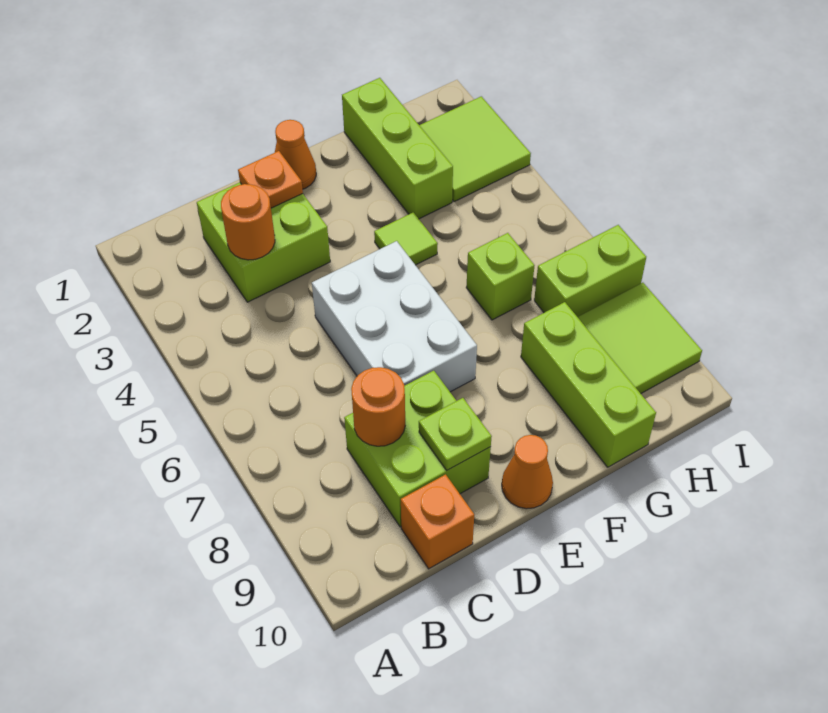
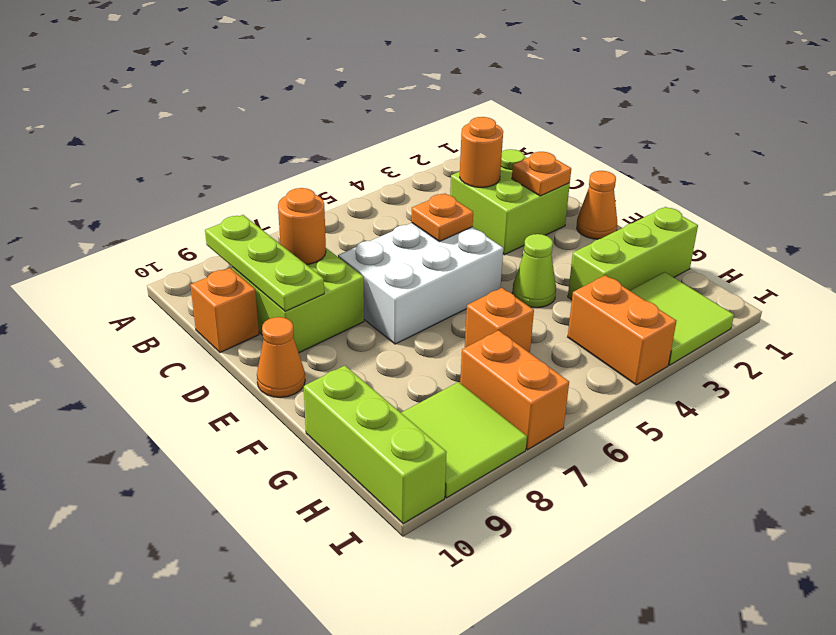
none -> orange 1x1 plate [411,194,473,242]
lime 1x1 plate [419,398,492,470] -> lime 1x3 plate [205,215,324,311]
lime 1x1 tile [374,212,438,265] -> lime 1x1 cone [512,234,556,308]
lime 1x1 brick [466,233,535,320] -> orange 1x1 brick [465,288,534,353]
lime 1x3 brick [521,302,656,467] -> lime 1x3 brick turned to [303,366,447,524]
none -> orange 1x2 brick [568,275,676,385]
lime 1x2 brick [534,225,646,317] -> orange 1x2 brick [460,330,569,450]

